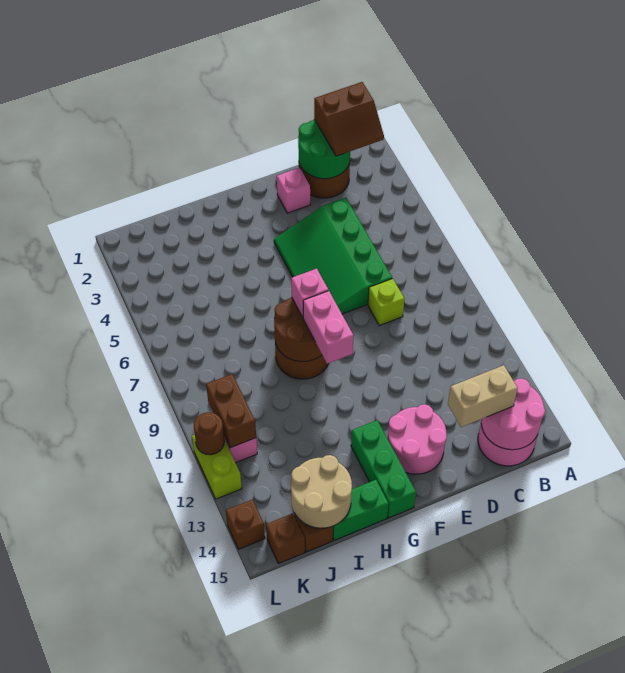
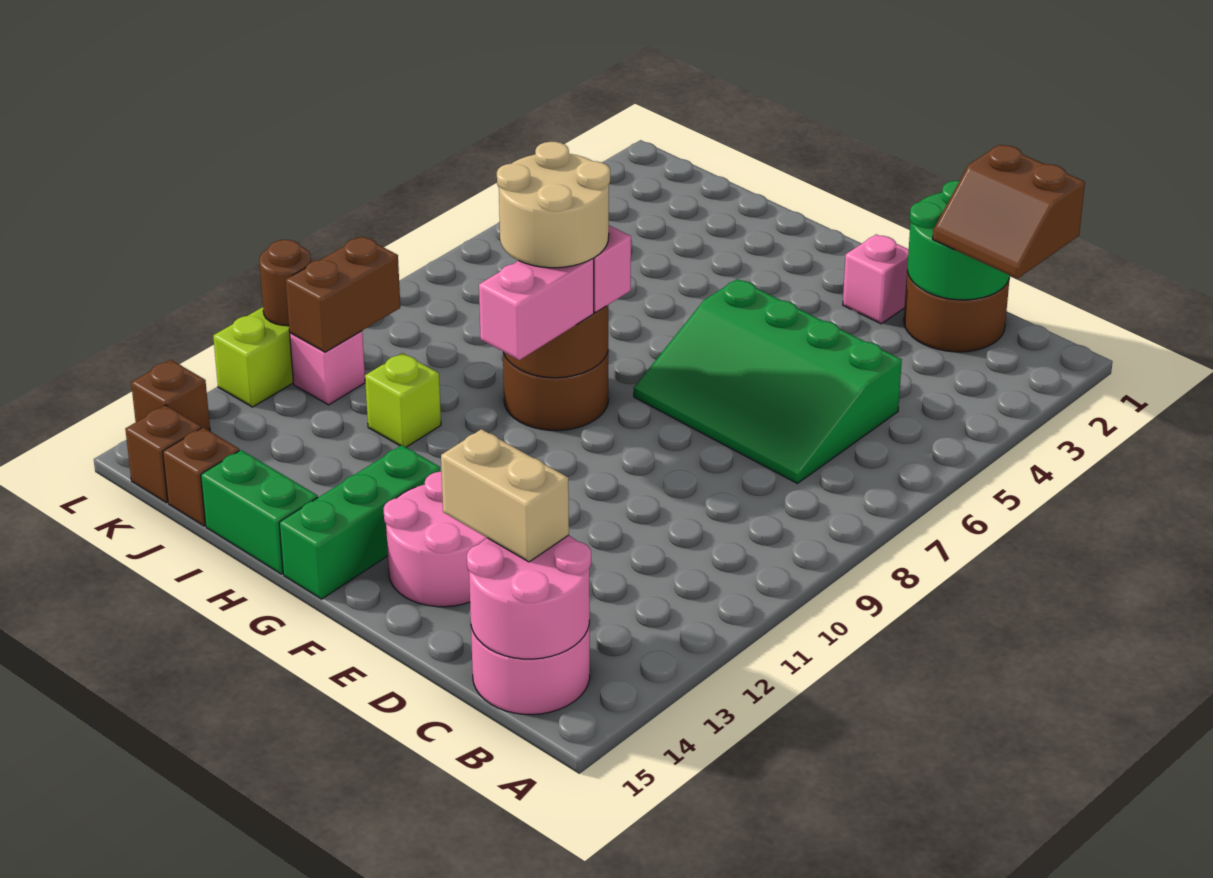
green 3x4 slope [274,198,392,314] -> green 3x4 slope turned to [634,279,902,483]
lime 1x1 brick [368,278,404,326] -> lime 1x1 brick moved to [365,353,441,447]
tan 2x2 round brick [291,455,352,528] -> tan 2x2 round brick moved to [497,142,610,268]

